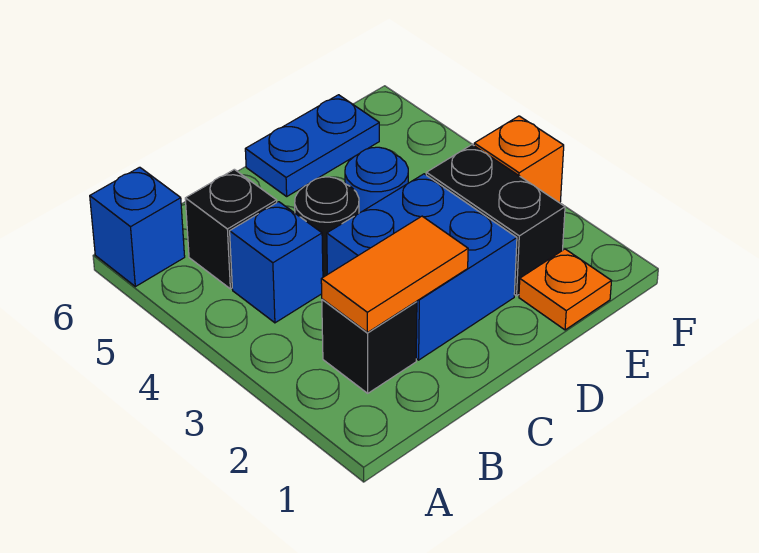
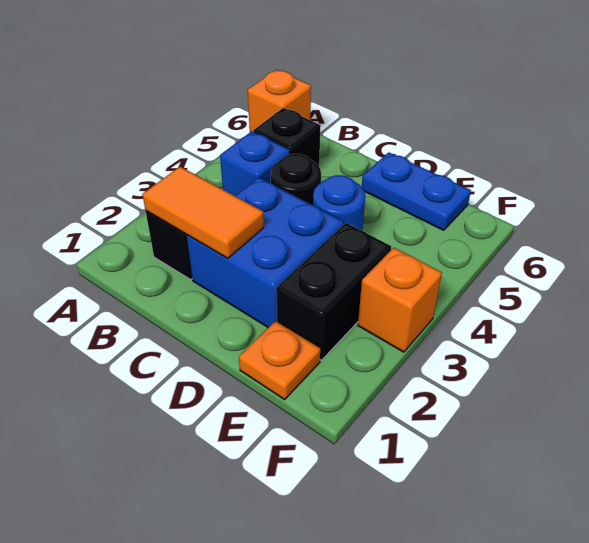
blue 1x1 brick [90,167,185,287] -> orange 1x1 brick [248,70,311,132]

